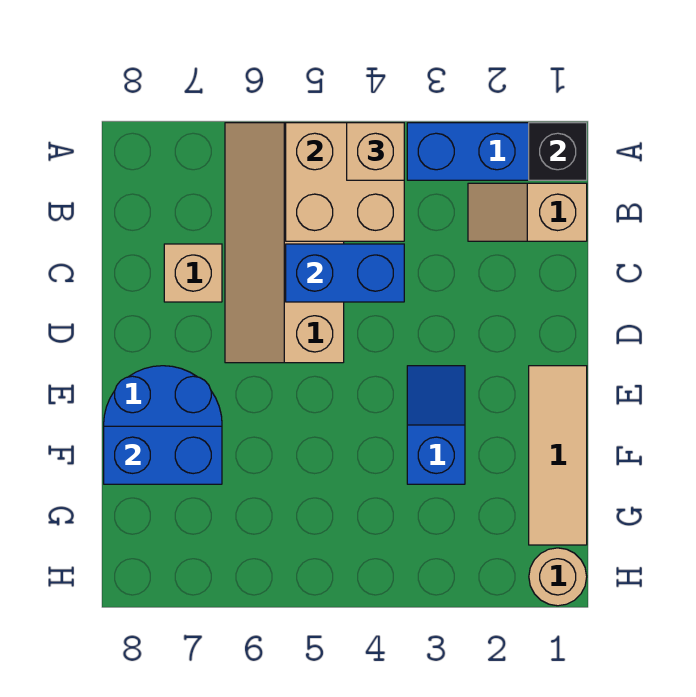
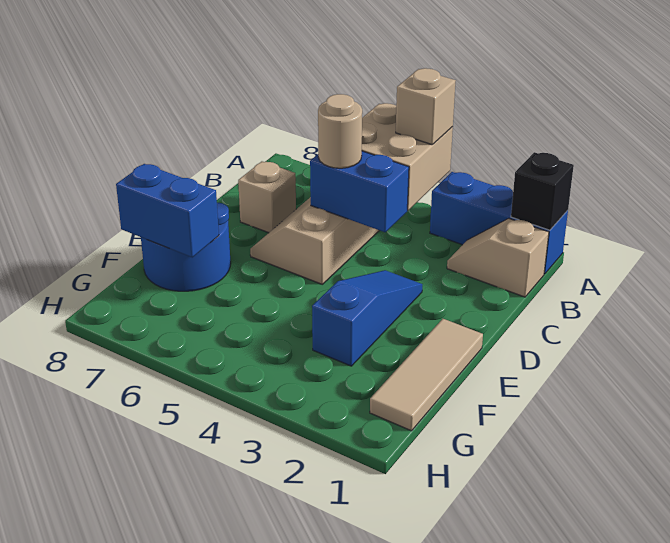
blue 1x2 slope [407,366,465,484] -> blue 1x3 slope [312,270,422,366]
tan 1x1 round brick [529,548,587,606] -> tan 1x1 round brick moved to [318,94,362,168]

